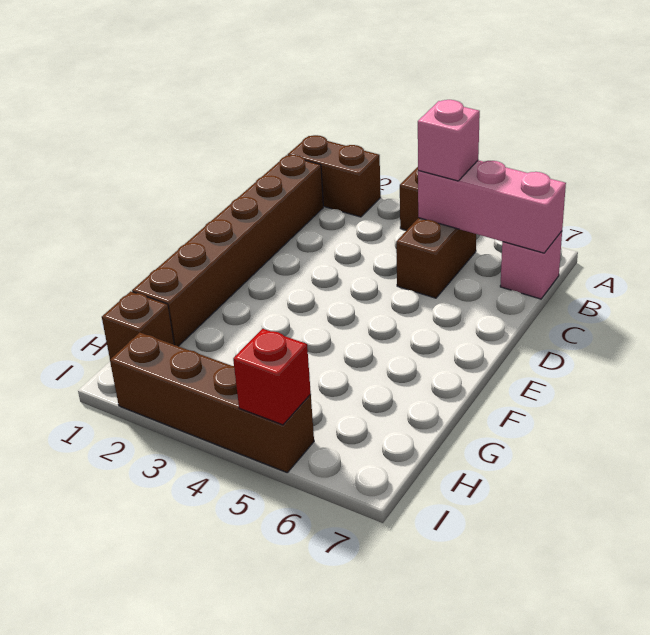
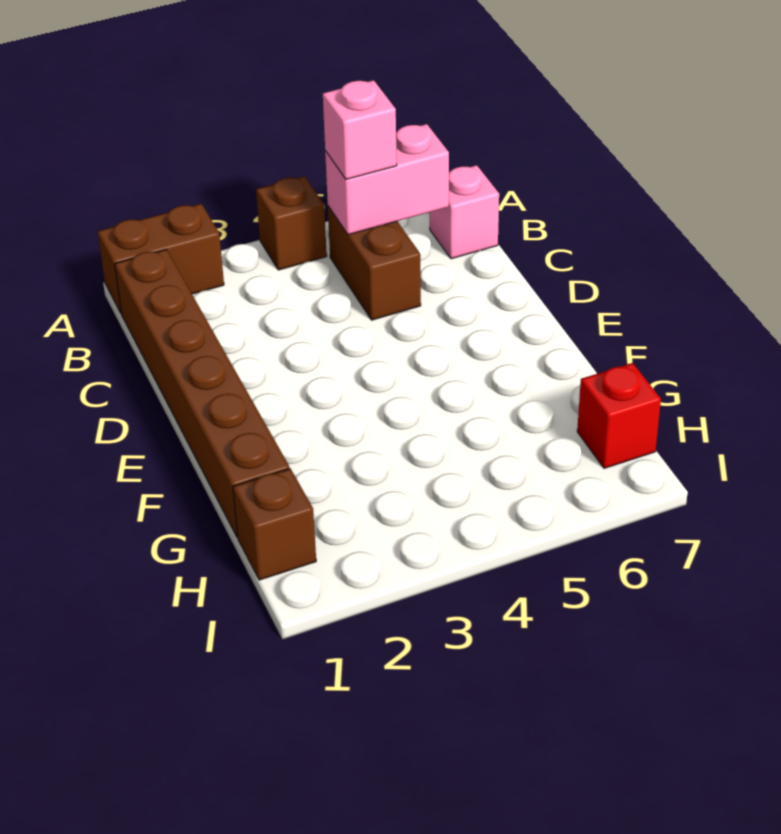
pink 1x3 brick [418,160,566,253] -> pink 1x2 brick [325,124,449,235]
brown 1x4 brick [110,333,314,472] -> none
red 1x1 brick [233,329,311,425] -> red 1x1 brick moved to [577,363,661,468]

